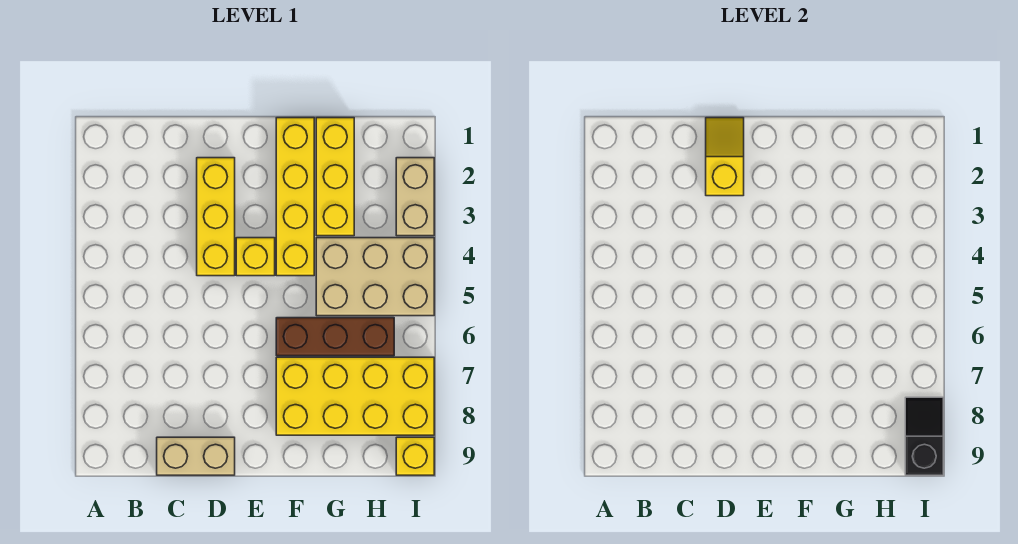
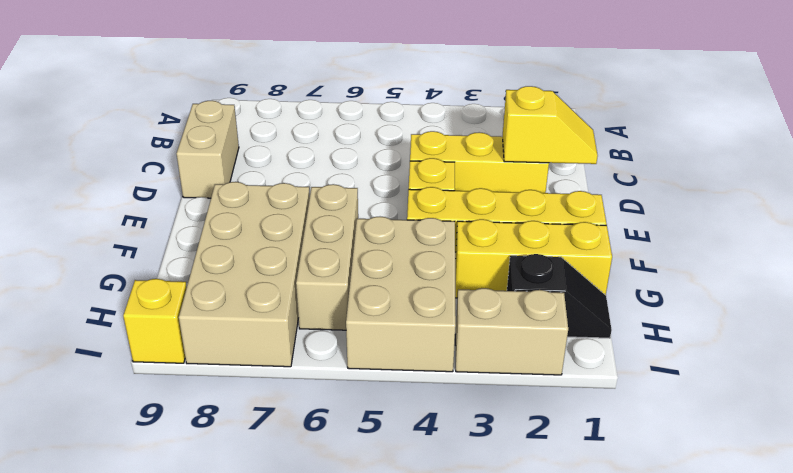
brown 1x3 brick [276,318,394,356] -> tan 1x3 brick [296,184,358,330]
yellow 2x4 brick [276,357,434,435] -> tan 2x4 brick [179,182,310,367]
black 1x2 slope [905,397,943,475] -> black 1x2 slope moved to [507,254,612,338]

